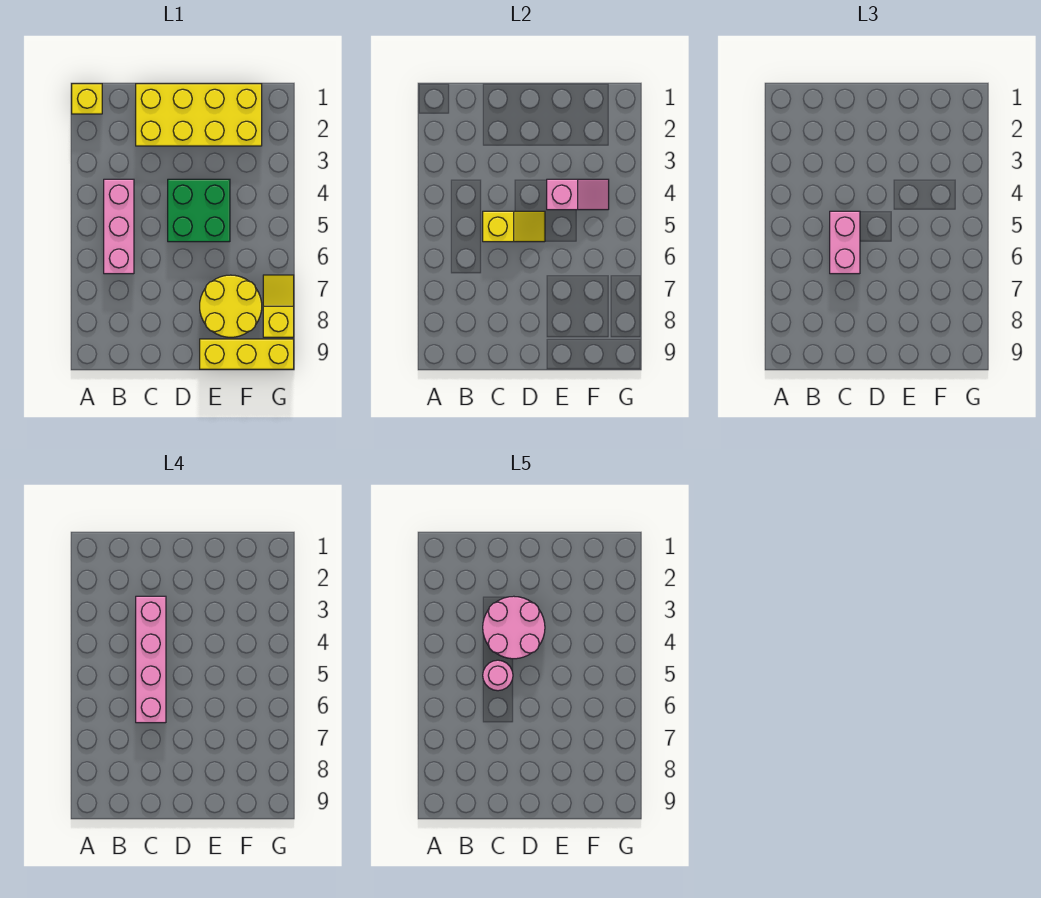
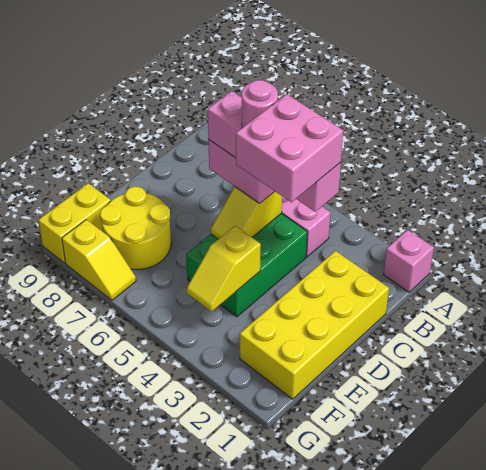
yellow 1x1 brick [72,84,102,114] -> pink 1x1 brick [383,230,434,292]
pink 2x2 round brick [483,596,545,659] -> pink 2x2 brick [236,94,343,202]
green 2x2 brick [168,179,230,242] -> green 2x3 brick [186,213,308,317]
pink 1x2 slope [547,179,609,210] -> yellow 1x2 slope [186,226,261,311]
yellow 1x3 brick [200,339,294,369] -> yellow 1x2 brick [38,183,111,263]

